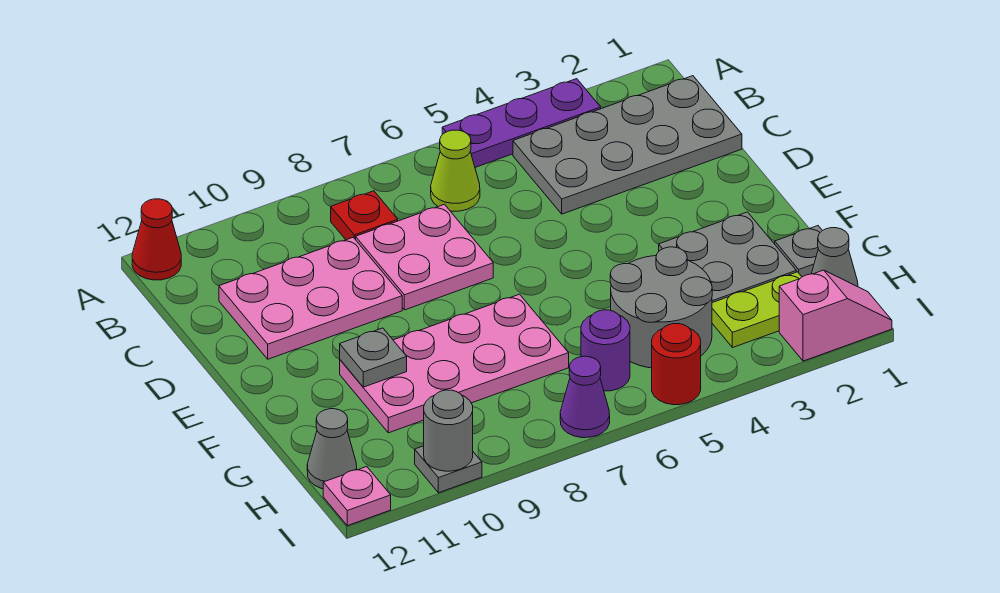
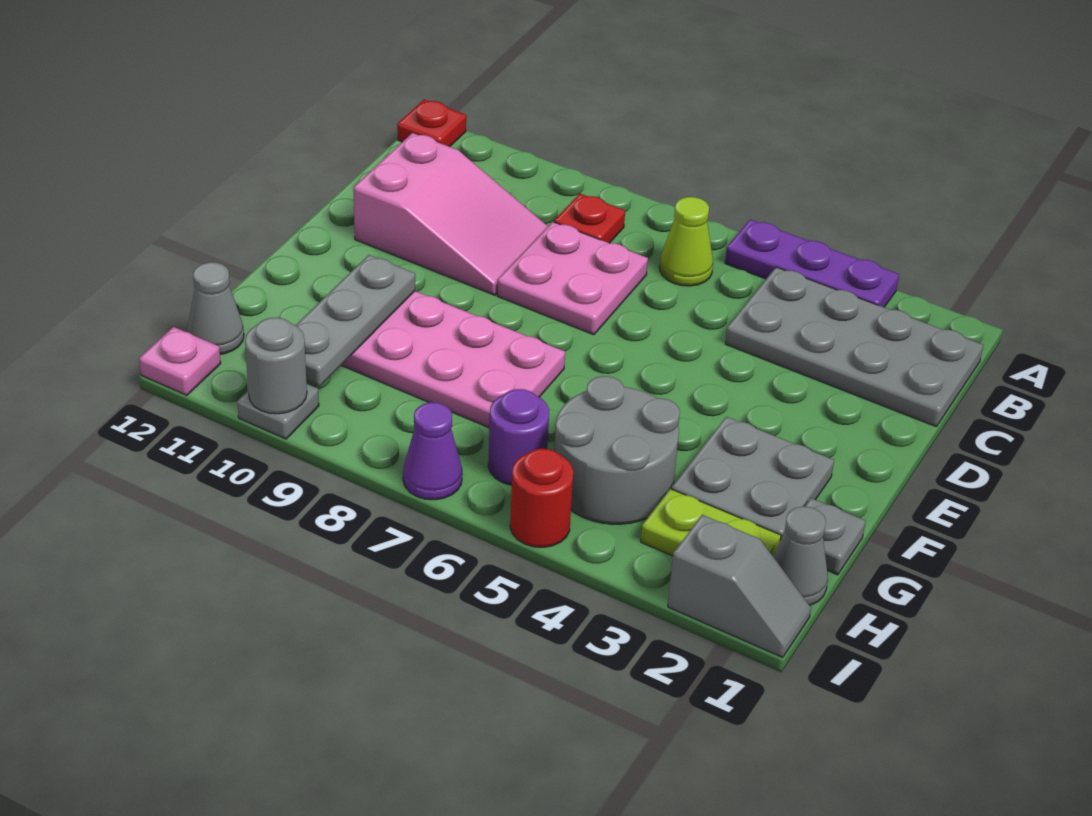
red 1x1 cone [132,199,181,280] -> red 1x1 plate [397,99,466,147]
pink 2x3 plate [219,237,402,359] -> pink 2x3 slope [354,133,548,295]
grey 1x1 plate [340,328,407,387] -> grey 1x3 plate [296,255,415,386]
pink 1x2 slope [779,270,892,361] -> grey 1x2 slope [668,515,811,657]

